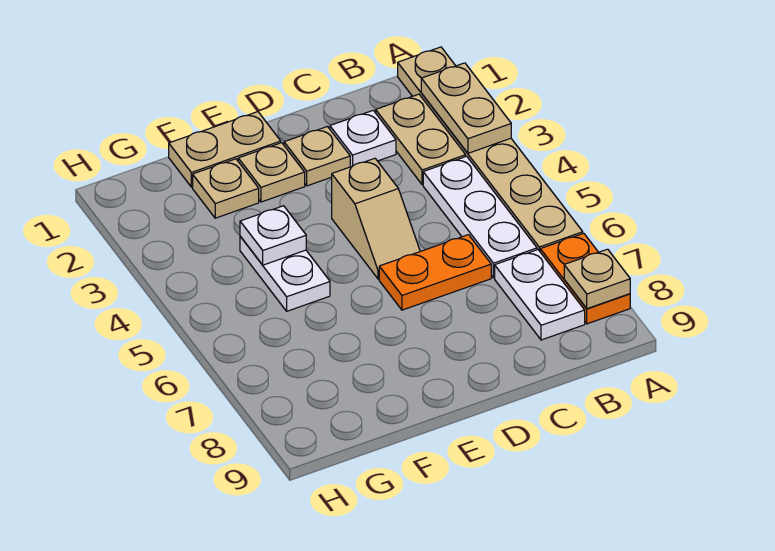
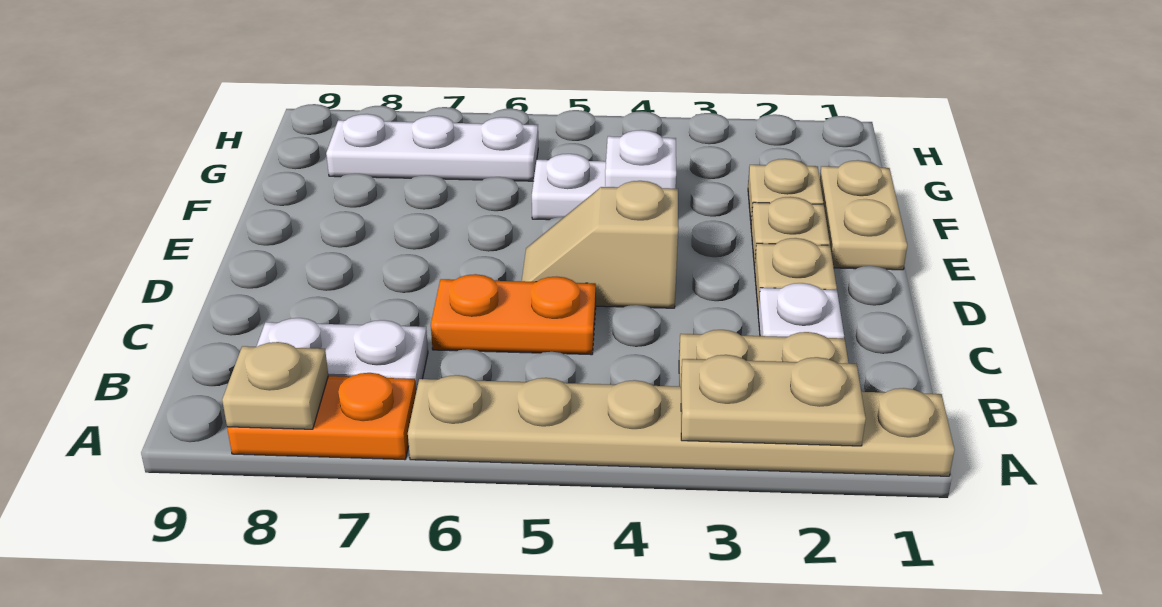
white 1x3 plate [423,156,537,278] -> white 1x3 plate moved to [326,114,538,181]
orange 1x2 plate [379,235,491,310] -> orange 1x2 plate turned to [431,274,596,355]

